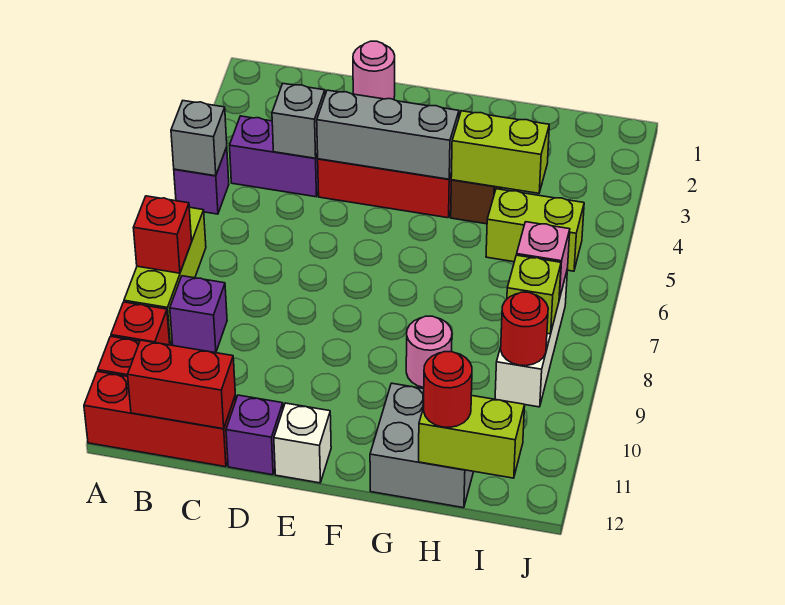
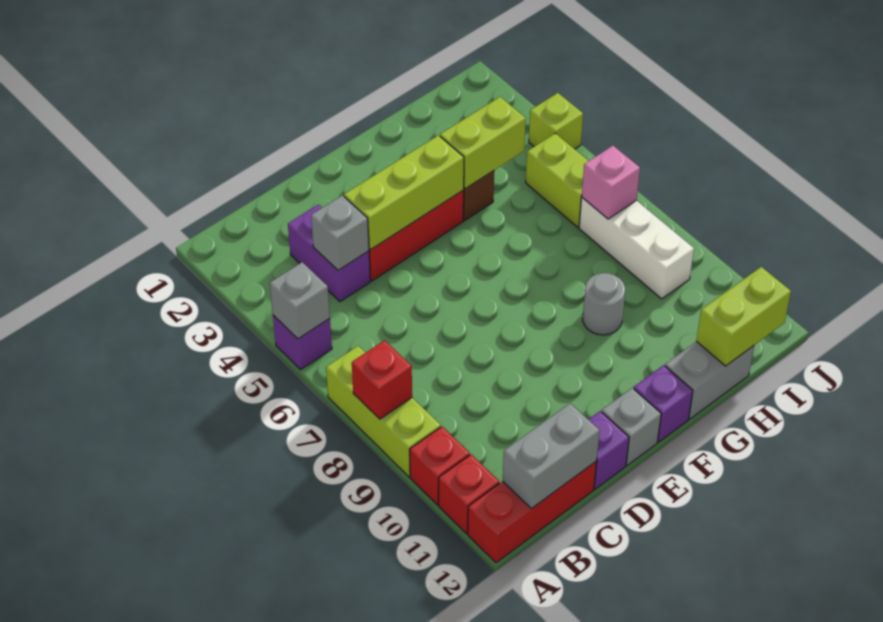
purple 1x2 brick [230,116,318,197] -> purple 1x2 brick turned to [288,205,370,302]
purple 1x1 brick [170,276,227,353] -> purple 1x1 brick moved to [634,365,693,442]
red 1x2 brick [128,340,235,429] -> grey 1x2 brick [503,403,600,509]
pink 1x1 round brick [353,41,395,99] -> none
grey 1x3 brick [317,90,459,179] -> lime 1x3 brick [344,135,464,250]
white 1x1 brick [274,403,331,483] -> grey 1x1 brick [602,388,661,465]
pink 1x1 round brick [406,316,452,388] -> grey 1x1 round brick [583,273,625,335]
grey 2x2 brick [370,383,474,508] -> grey 1x2 brick [665,341,754,419]
lime 1x2 brick [486,189,584,271] -> lime 1x2 brick turned to [526,133,588,227]
red 1x1 round brick [424,351,472,427] -> none
lime 1x1 brick [507,255,561,334] -> lime 1x1 brick moved to [529,93,583,149]
red 1x1 round brick [501,292,548,366] -> none

